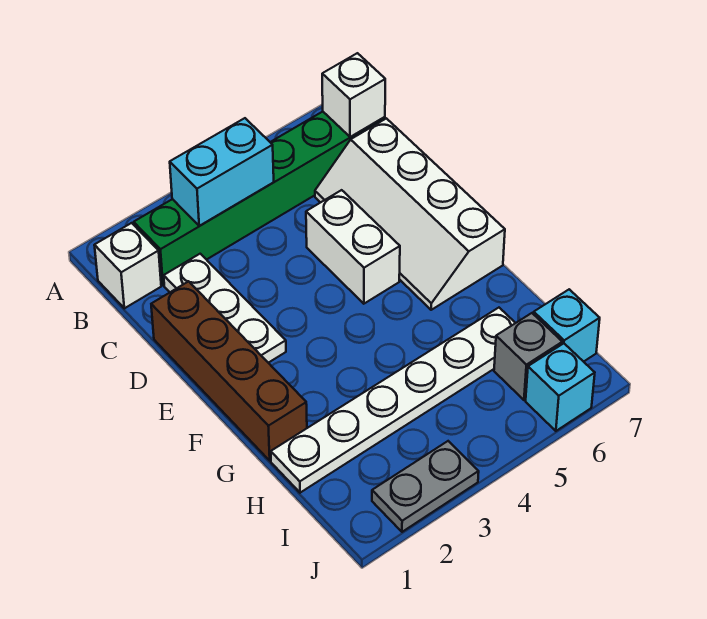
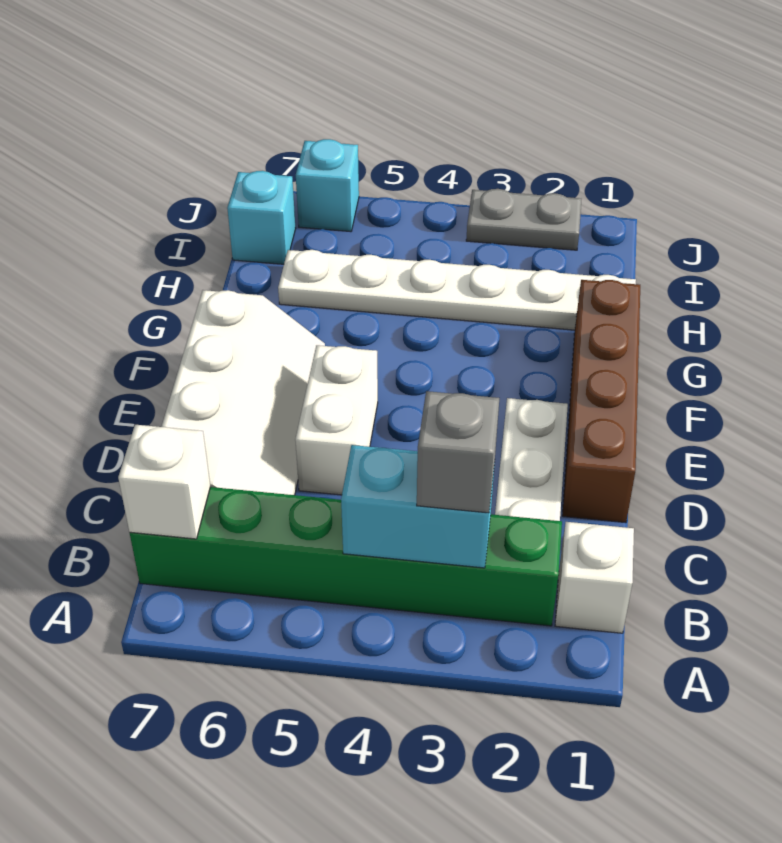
grey 1x1 brick [494,313,562,400] -> grey 1x1 brick moved to [417,391,499,513]

